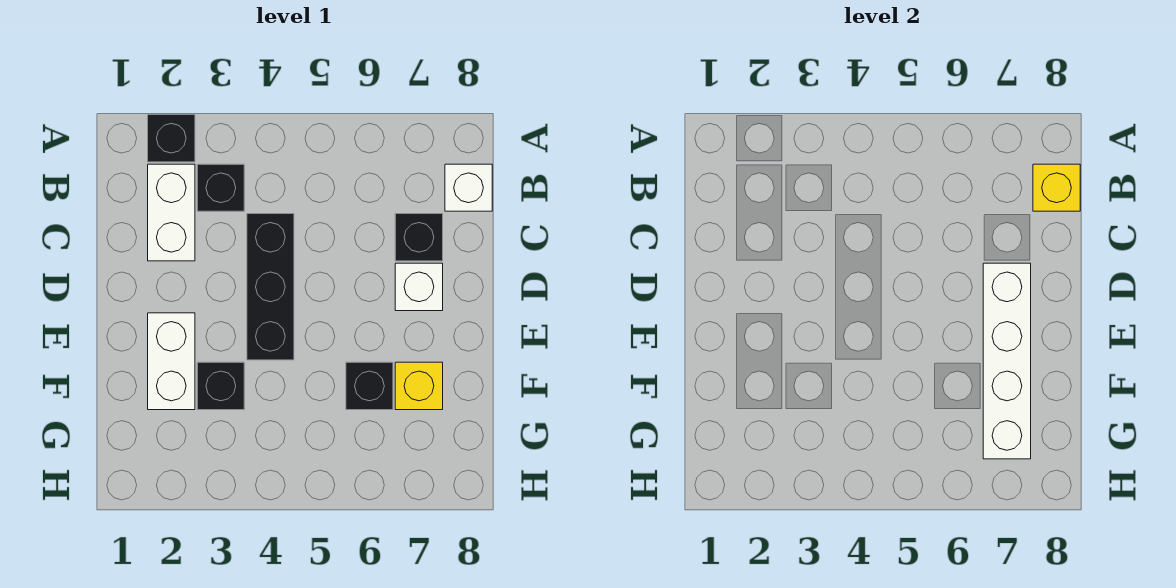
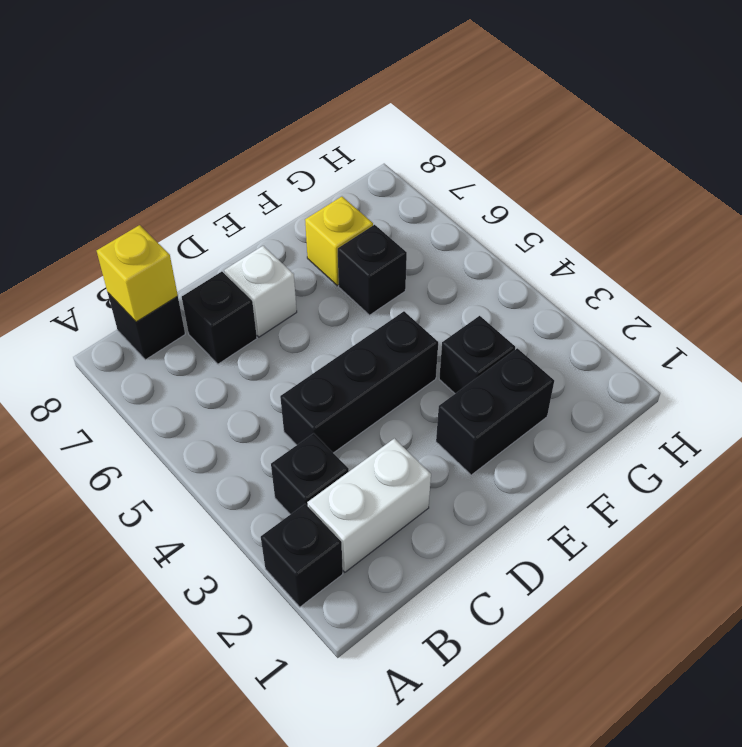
white 1x1 brick [445,164,492,211] -> black 1x1 brick [108,293,185,360]
white 1x4 brick [983,263,1031,459] -> none
white 1x2 brick [148,313,195,410] -> black 1x2 brick [436,348,554,475]

